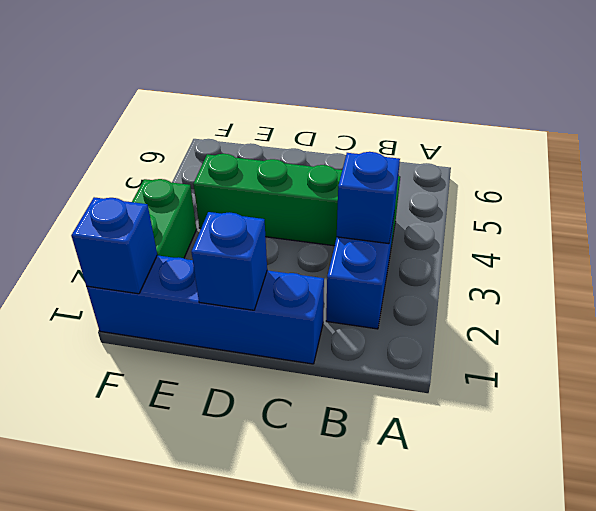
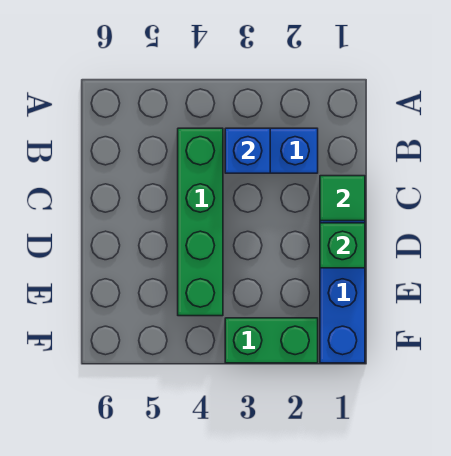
none -> green 1x1 tile [320,176,365,221]
blue 1x1 brick [192,212,267,310] -> green 1x1 brick [320,223,365,268]
blue 1x1 brick [71,197,157,294] -> none

